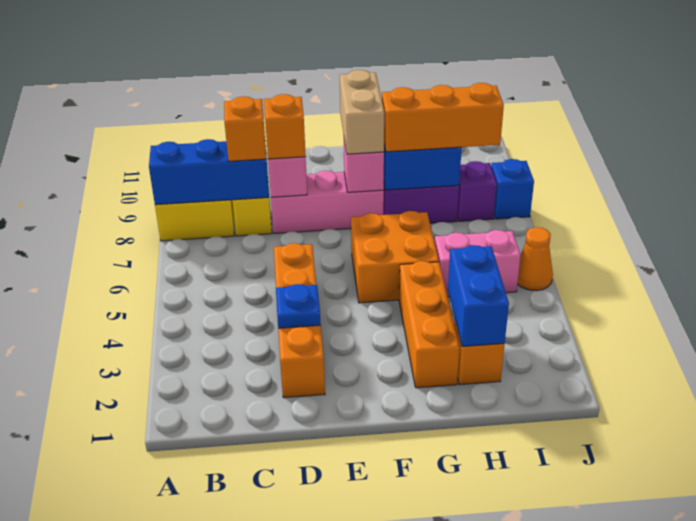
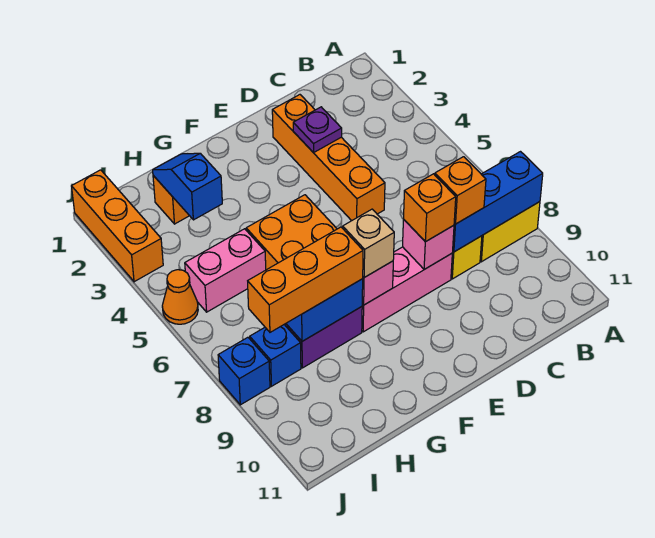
blue 1x1 plate [276,284,321,328] -> purple 1x1 plate [293,107,342,153]
tan 1x2 brick [340,70,384,154] -> tan 1x1 brick [343,209,394,277]
orange 1x3 brick [399,261,460,388] -> orange 1x3 brick moved to [72,170,163,282]
blue 1x2 brick [448,245,509,346] -> blue 1x2 slope [153,153,222,220]
purple 1x1 brick [457,161,497,221] -> blue 1x1 brick [250,325,301,386]

